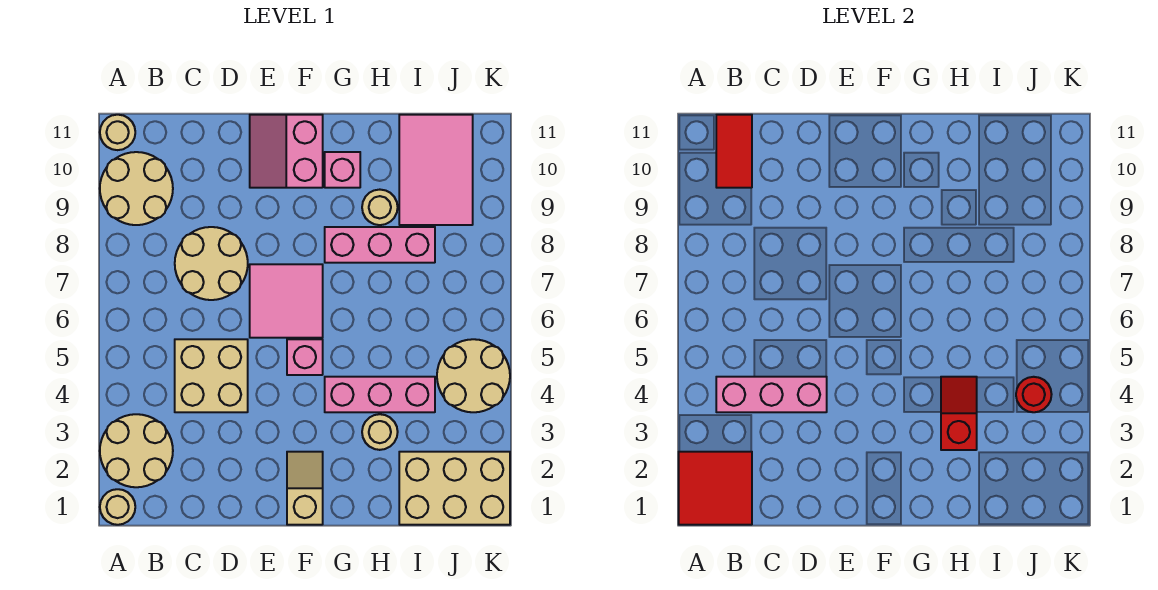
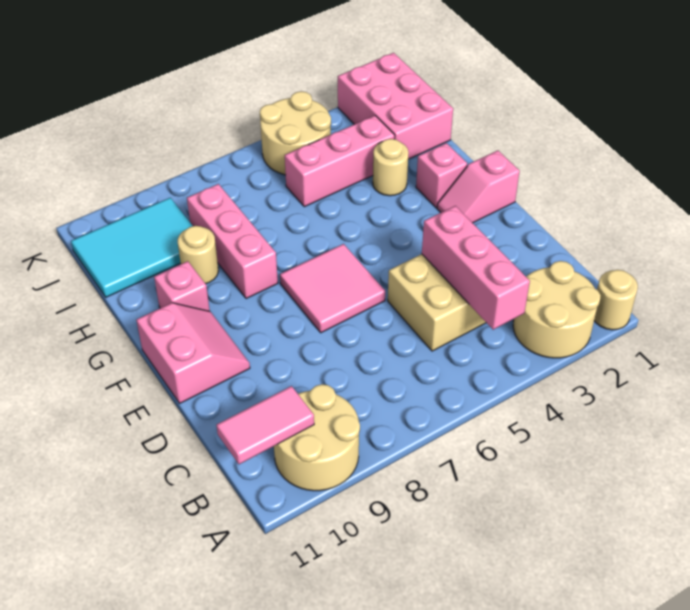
red 2x2 tile [679,452,752,525] -> none
tan 1x1 round brick [100,115,135,150] -> none
red 1x2 tile [716,115,752,188] -> pink 1x2 tile [216,386,314,464]
tan 2x2 round brick [175,227,248,300] -> none
pink 2x2 slope [250,115,323,188] -> pink 2x2 slope turned to [136,303,250,403]
tan 1x2 slope [287,452,323,525] -> pink 1x2 slope [437,150,520,223]
pink 1x1 brick [287,339,323,375] -> pink 1x1 brick moved to [416,143,467,208]
pink 1x3 brick [325,377,435,412] -> pink 1x3 brick turned to [285,116,394,207]
red 1x2 slope [941,377,977,450] -> none
tan 2x3 brick [399,452,510,525] -> pink 2x3 brick [338,53,453,159]
pink 2x3 tile [399,115,473,225] -> cyan 2x3 tile [71,198,193,297]
red 1x1 round brick [1016,377,1052,412] -> none

